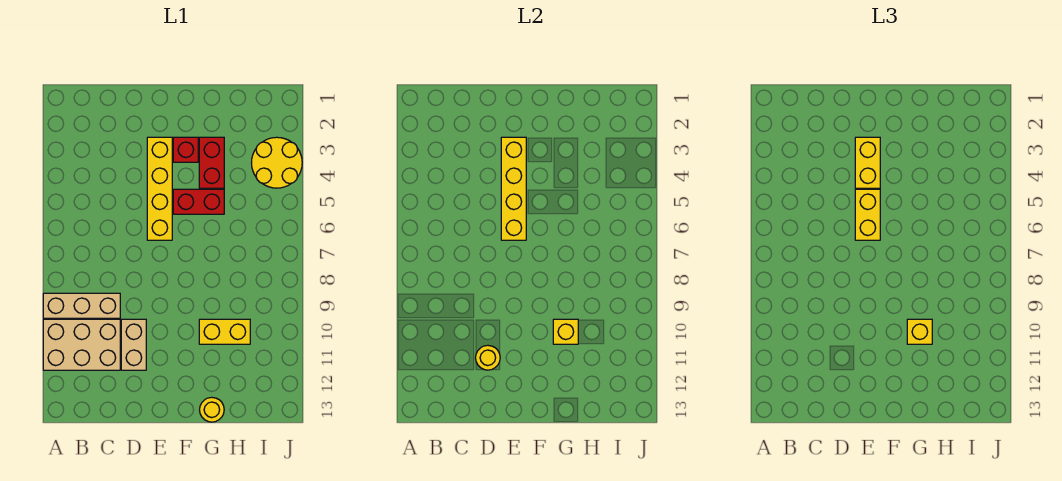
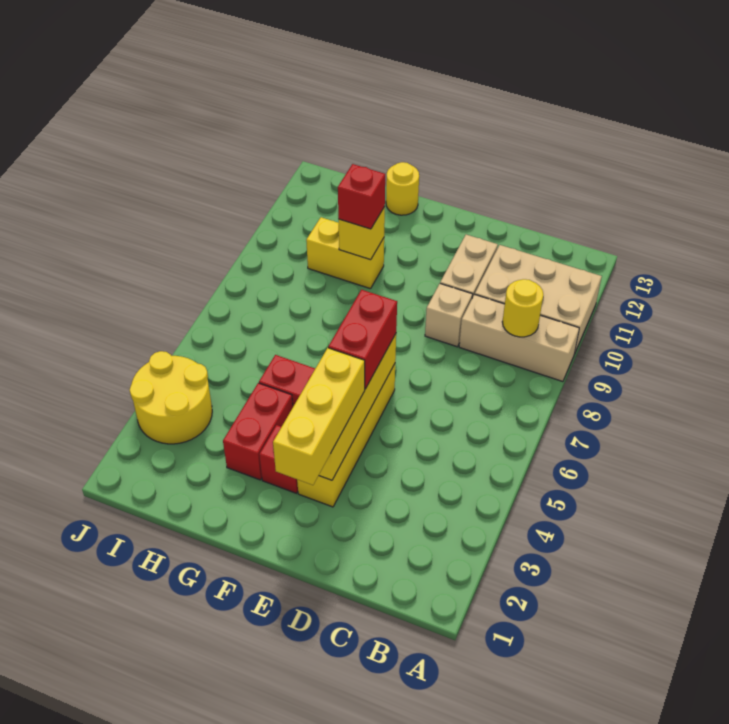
none -> tan 1x1 brick [425,284,473,347]
yellow 1x1 round brick [476,345,500,370] -> yellow 1x1 round brick moved to [502,279,543,337]
yellow 1x2 brick [855,137,880,188] -> yellow 1x3 brick [273,348,365,485]
yellow 1x2 brick [855,189,880,240] -> red 1x2 brick [328,290,397,389]
yellow 1x1 brick [907,319,932,344] -> red 1x1 brick [338,164,385,229]

